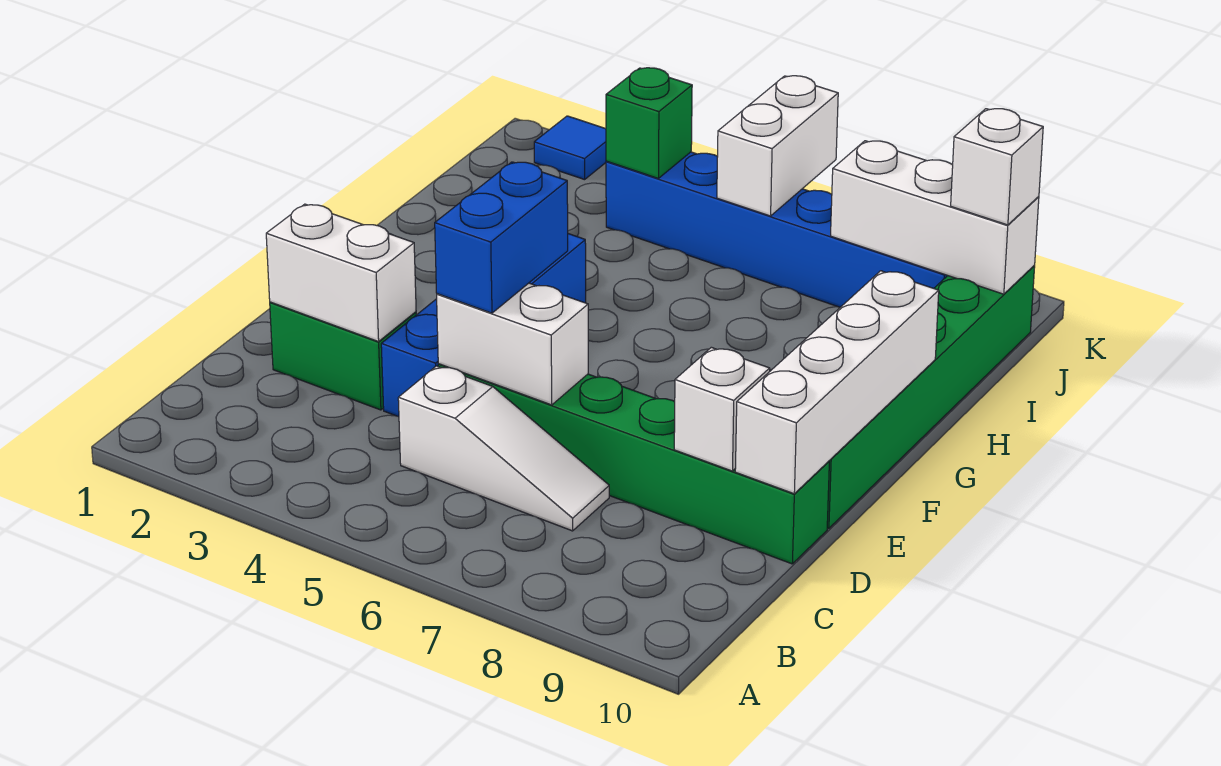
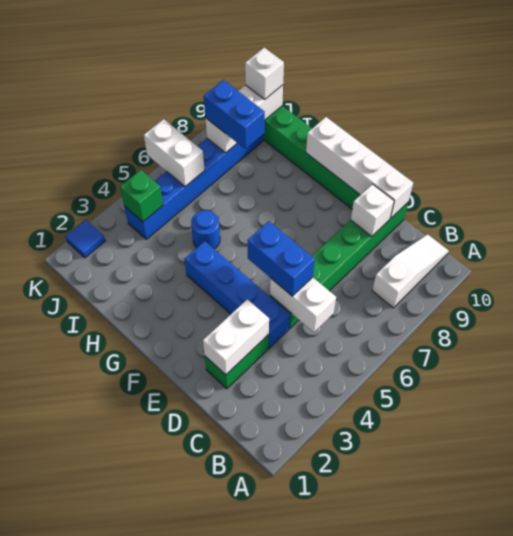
white 1x3 slope [398,366,609,531] -> white 1x3 slope moved to [372,234,449,308]
white 1x2 brick [437,283,588,405] -> white 1x2 brick turned to [270,277,336,332]
none -> blue 1x1 round brick [191,211,220,249]
none -> blue 1x2 brick [204,80,265,149]

